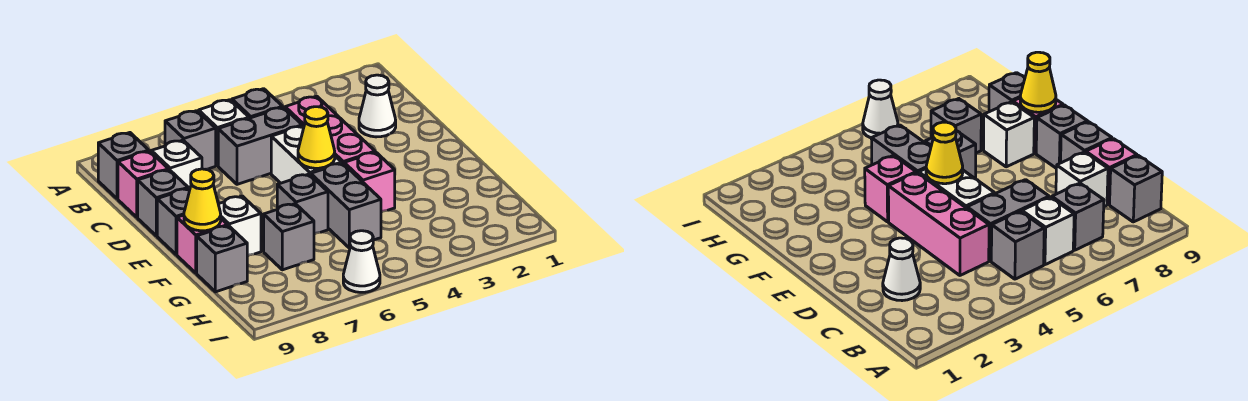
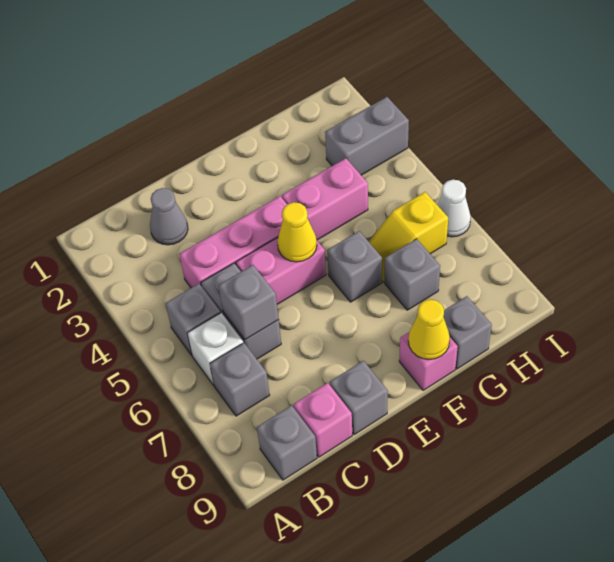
white 1x1 cone [359,75,396,137] -> grey 1x1 cone [150,188,188,245]
white 1x1 brick [151,140,202,189] -> none
white 1x2 brick [271,126,342,183] -> pink 1x2 brick [236,238,326,304]
grey 1x1 brick [157,188,190,255] -> grey 1x1 brick moved to [219,265,279,340]
pink 1x1 brick [344,152,395,212] -> pink 1x2 brick [282,158,368,240]
grey 1x2 brick [311,163,381,248] -> grey 1x2 brick moved to [325,97,409,175]
white 1x1 brick [218,196,261,256] -> none
none -> yellow 1x2 slope [369,192,448,282]

